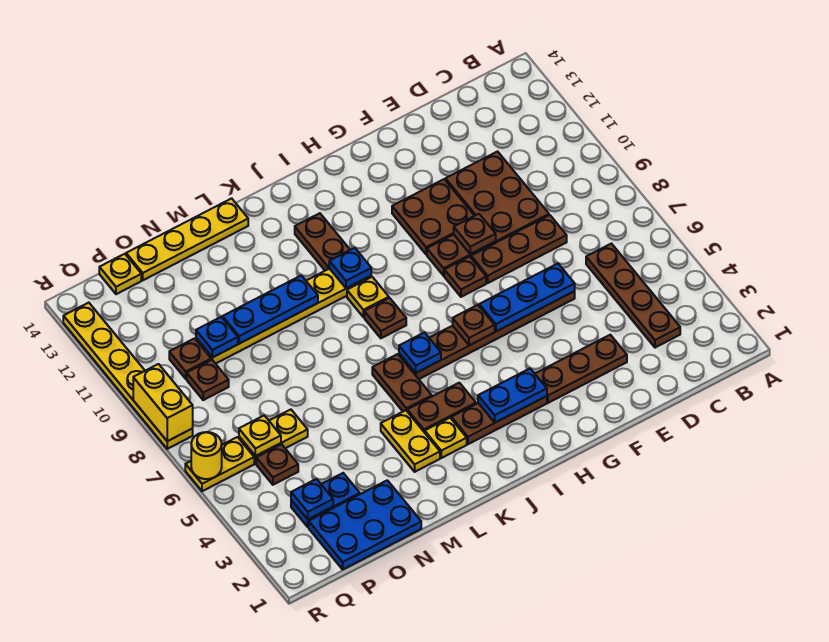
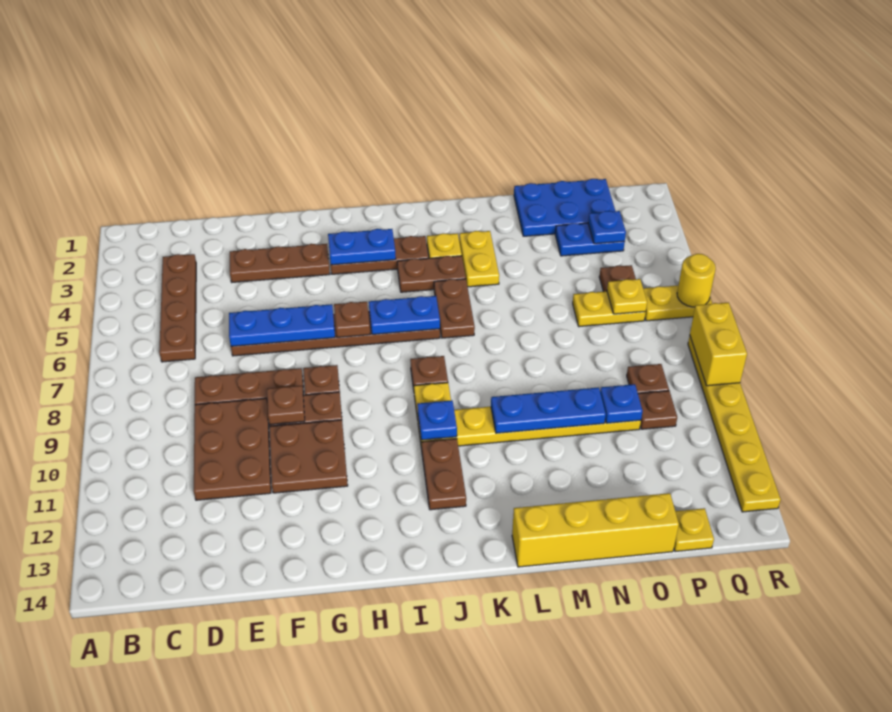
blue 1x1 plate [399,333,441,373] -> blue 1x2 plate [369,296,440,334]
yellow 1x4 plate [126,198,248,280] -> yellow 1x4 brick [512,493,679,567]

